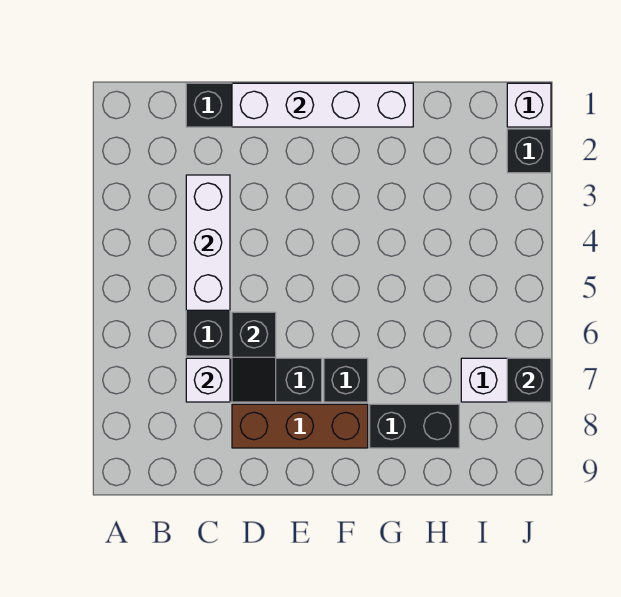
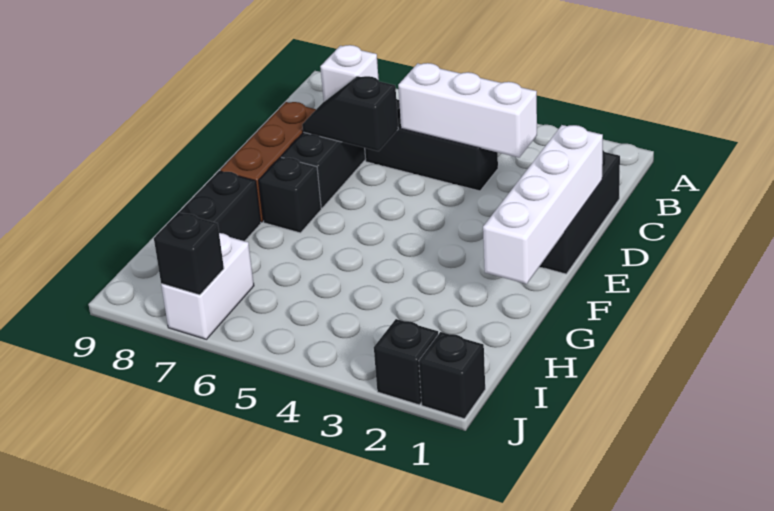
white 1x1 brick [507,83,551,127] -> black 1x1 brick [419,332,485,419]

